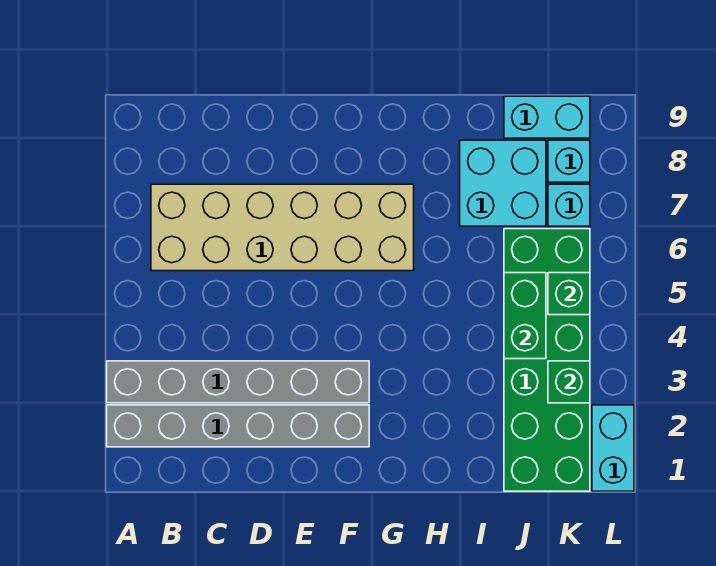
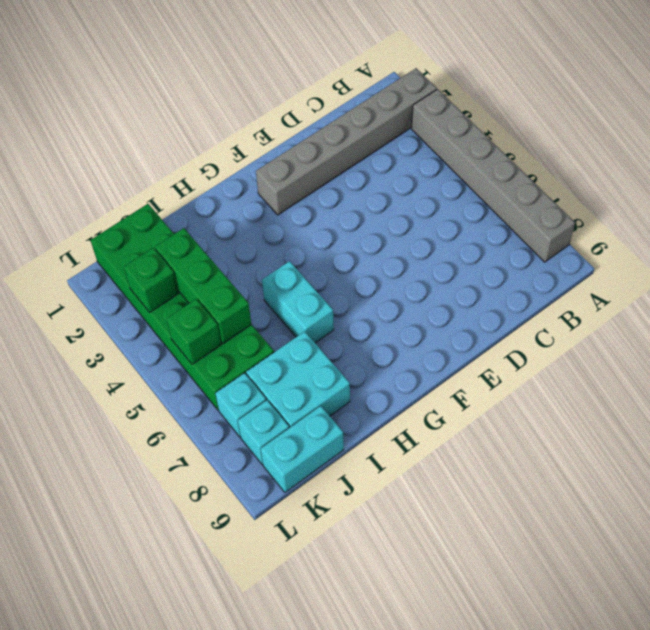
grey 1x6 brick [107,361,369,403] -> grey 1x6 brick turned to [411,89,575,262]
tan 2x6 brick [151,184,414,271] -> none
green 1x2 brick [504,273,546,359] -> green 1x3 brick [155,228,251,343]
cyan 1x2 brick [592,405,634,491] -> cyan 1x2 brick moved to [262,261,334,343]

